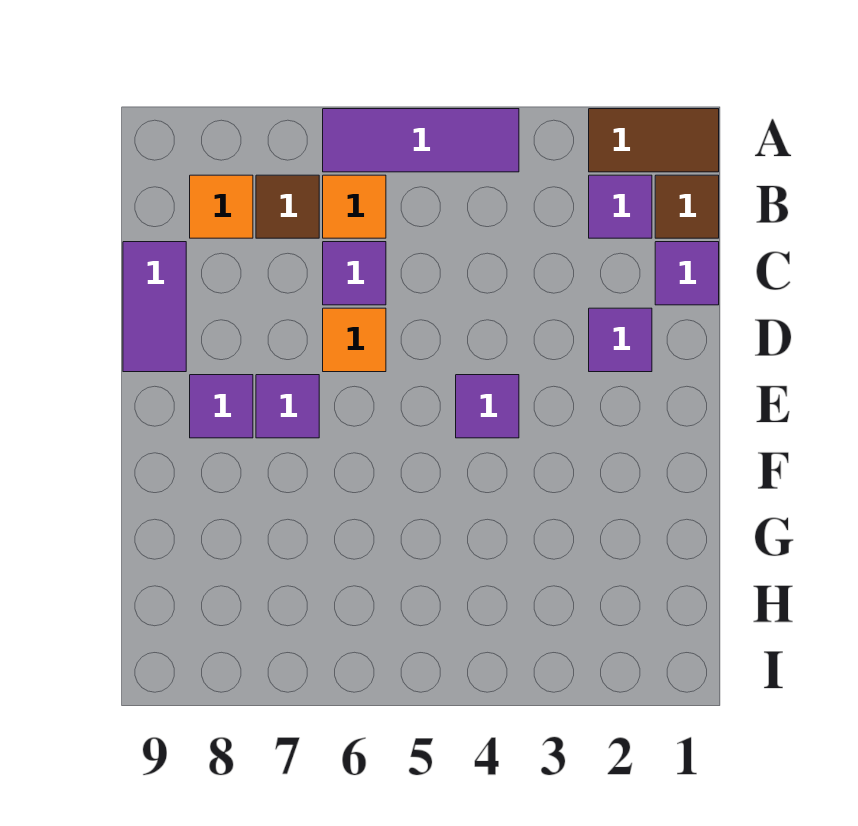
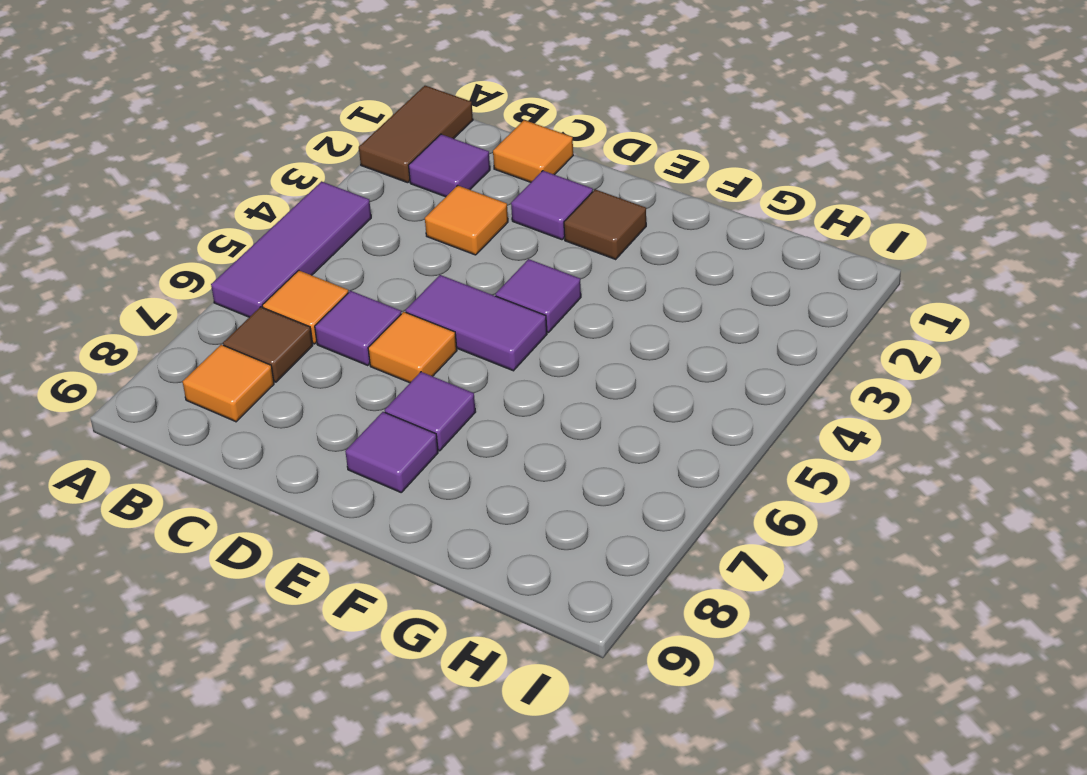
brown 1x1 tile [655,175,719,238] -> brown 1x1 tile moved to [564,189,646,259]
purple 1x1 tile [655,242,719,305] -> orange 1x1 tile [493,120,573,182]
none -> orange 1x1 tile [425,185,508,255]
purple 1x2 tile [123,242,186,372] -> purple 1x2 tile moved to [406,275,547,371]

